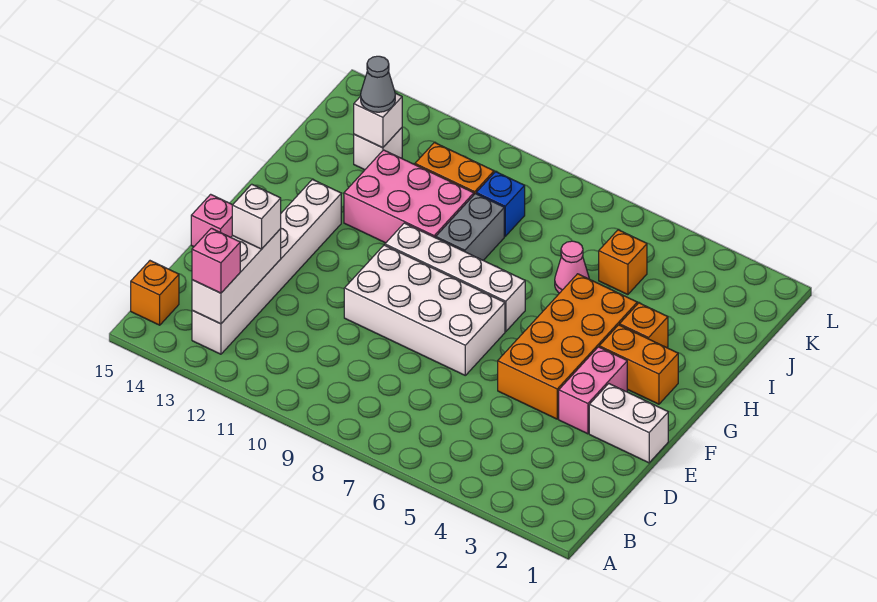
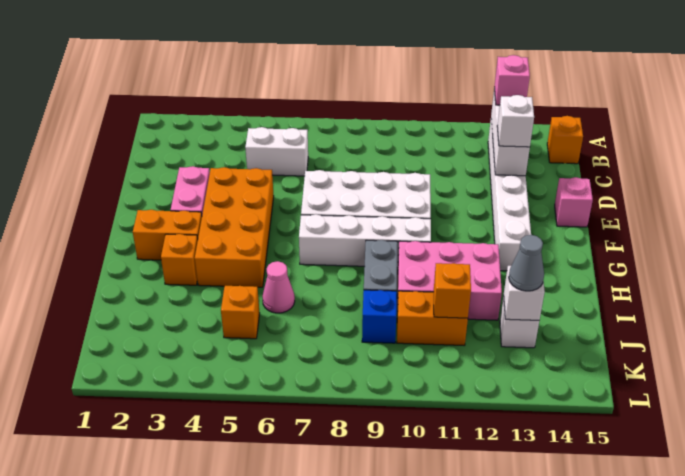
white 1x2 brick [589,384,668,463] -> white 1x2 brick moved to [245,127,308,176]
none -> orange 1x1 brick [434,263,471,318]

